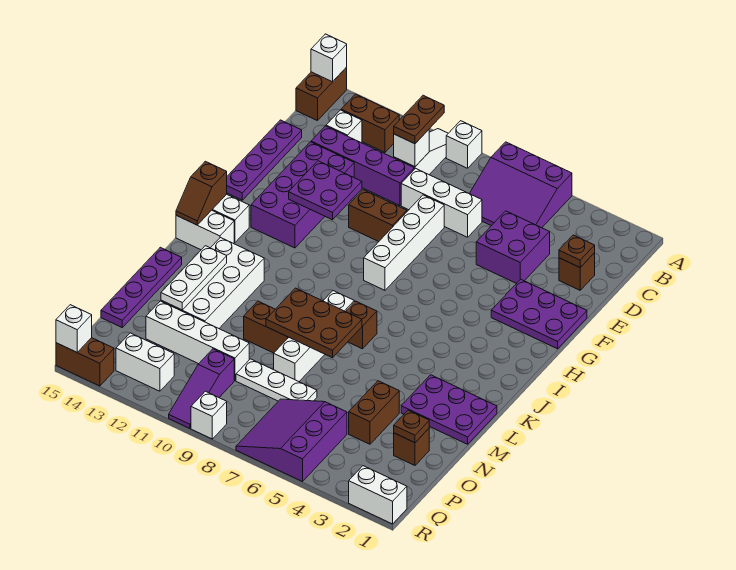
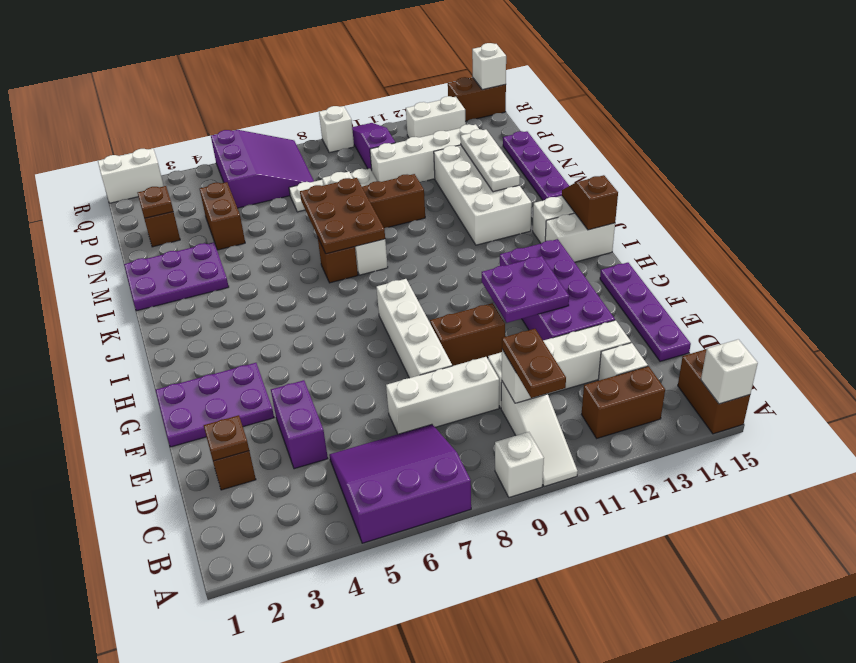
purple 2x2 brick [476,211,550,283] -> purple 1x2 brick [271,380,328,469]
purple 1x4 brick [311,126,414,205] -> white 1x4 brick [488,320,631,408]
brown 2x3 plate [266,288,362,358] -> brown 2x3 plate turned to [300,178,385,254]

